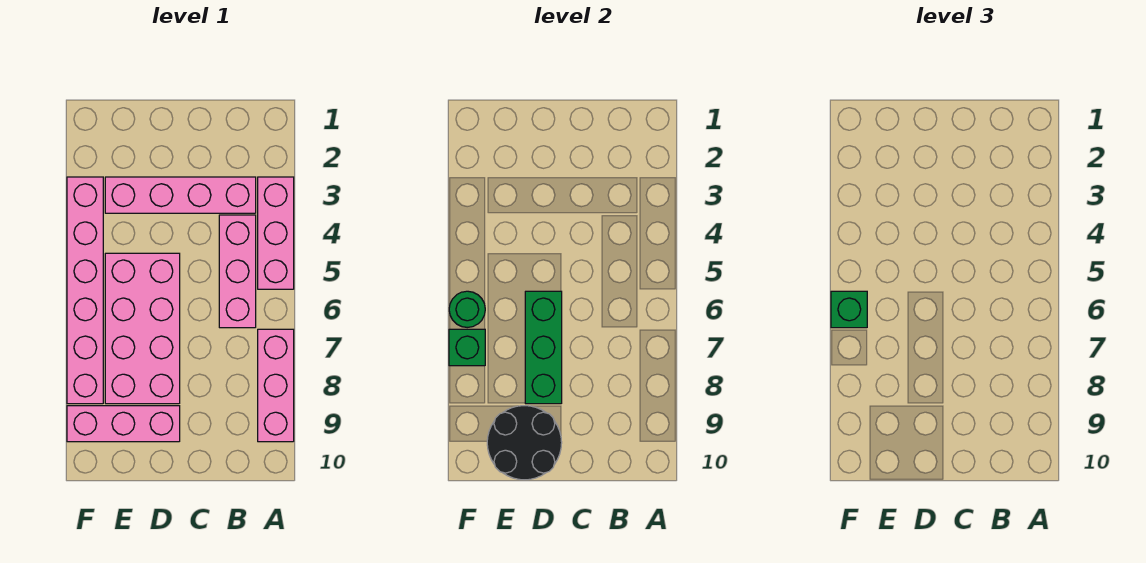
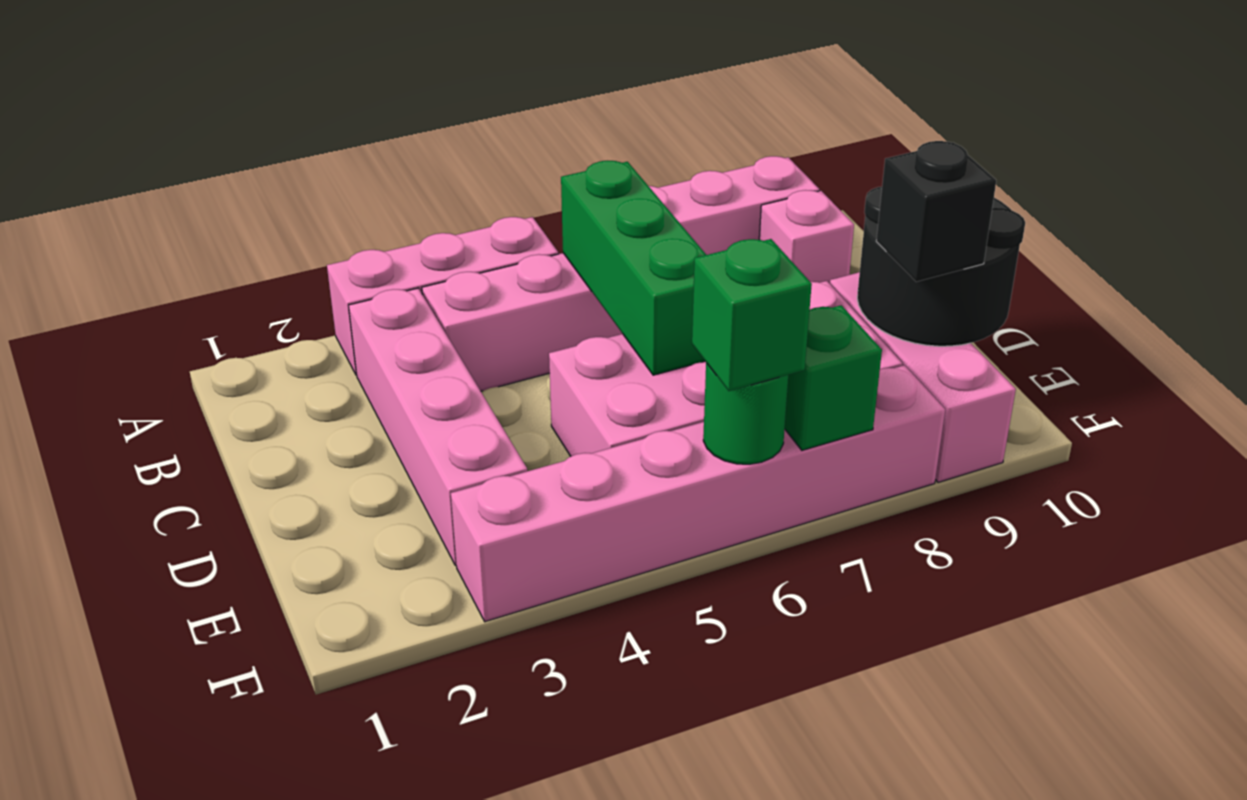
none -> pink 1x1 brick [759,190,854,283]
green 1x3 brick [525,291,562,404] -> green 1x3 brick turned to [561,161,706,375]
none -> black 1x1 brick [876,141,996,282]

